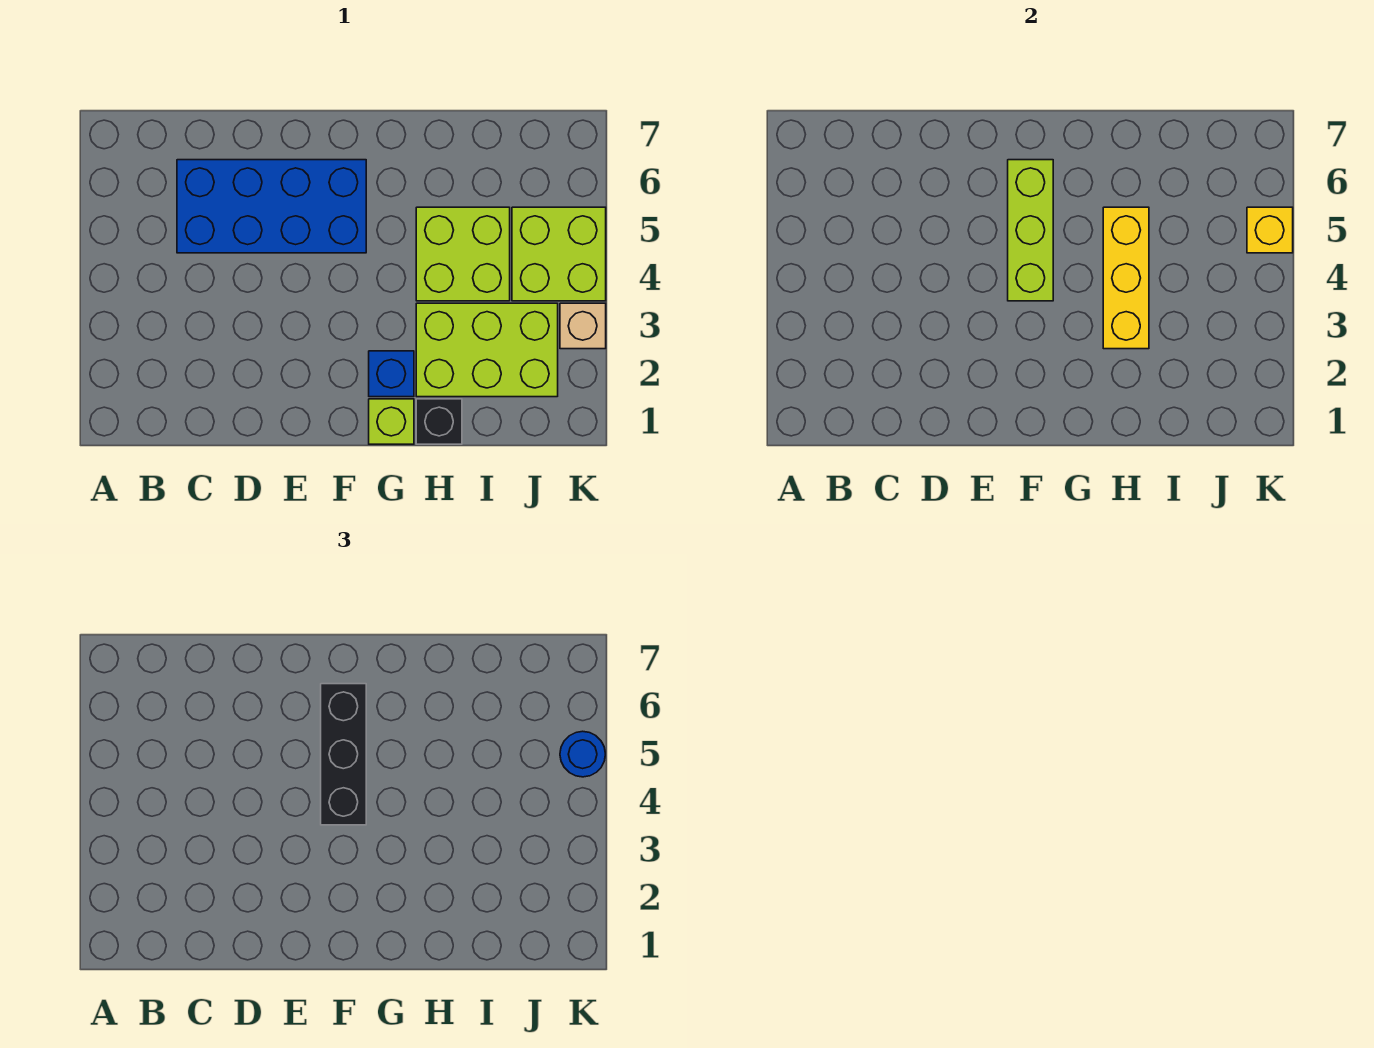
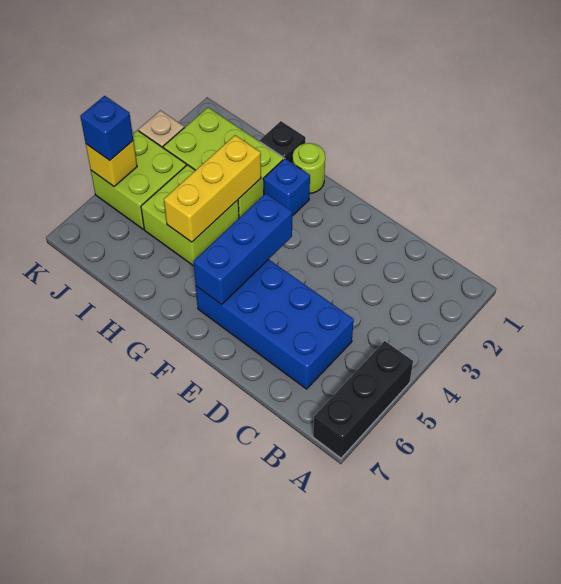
lime 1x3 brick [1008,160,1053,301] -> blue 1x3 brick [193,193,292,305]
black 1x3 brick [321,684,366,825] -> black 1x3 brick moved to [313,341,413,458]
lime 1x1 brick [369,399,414,444] -> lime 1x1 round brick [293,143,325,193]
blue 1x1 round brick [560,731,605,777] -> blue 1x1 brick [80,96,133,160]

